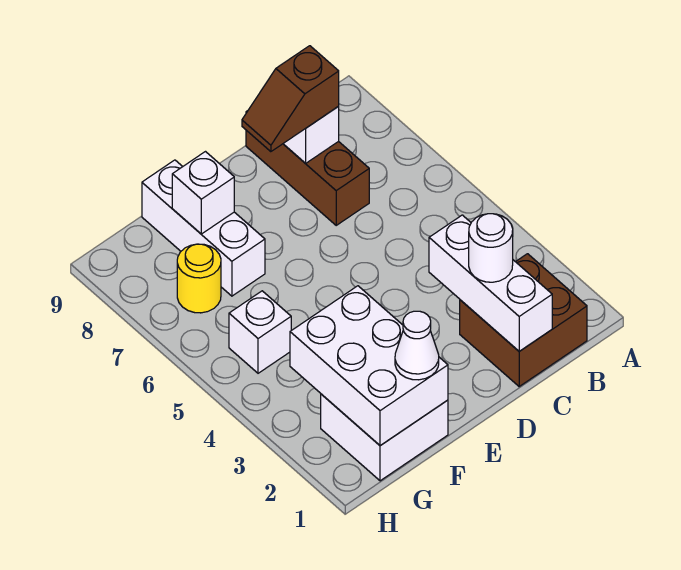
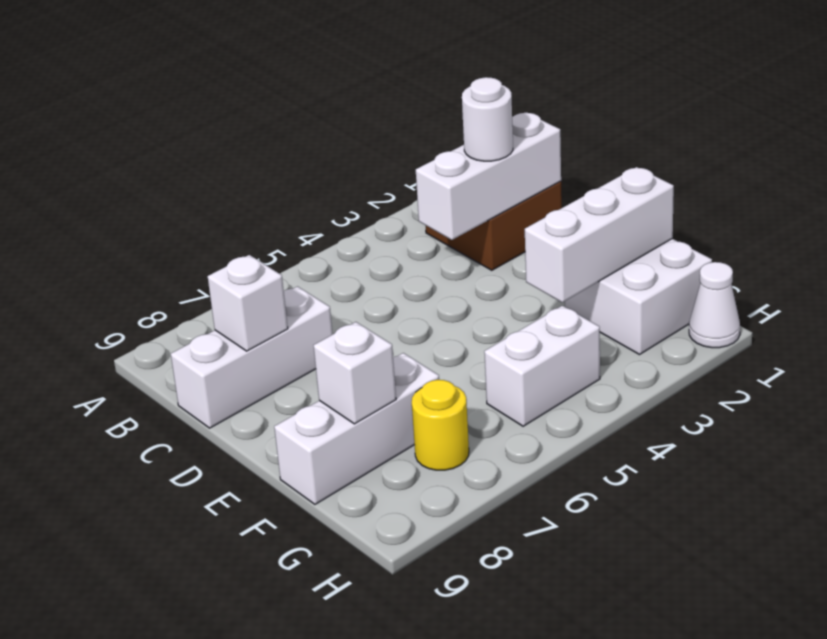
brown 1x3 brick [246,111,369,225] -> white 1x3 brick [171,287,333,428]
brown 1x2 slope [242,46,339,152] -> none
white 2x3 brick [290,286,448,446] -> white 1x3 brick [525,167,674,302]
white 1x1 cone [395,311,439,380] -> white 1x1 cone moved to [689,262,740,348]
white 1x1 brick [229,291,291,373] -> white 1x2 brick [484,306,600,426]

